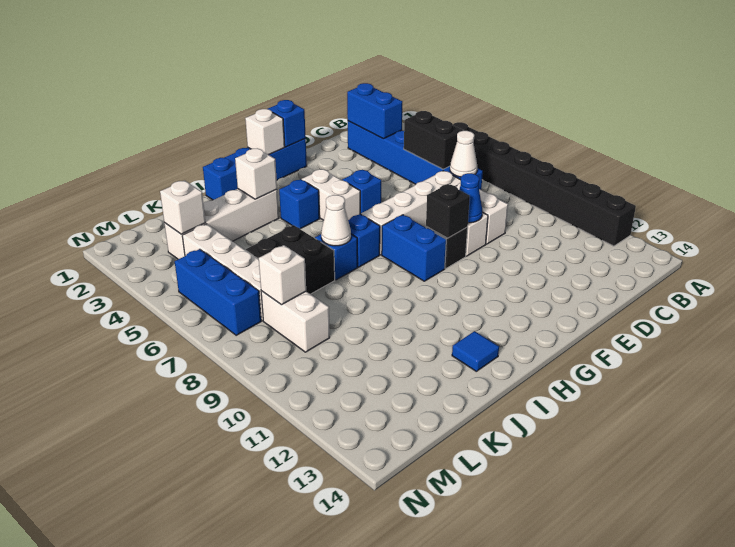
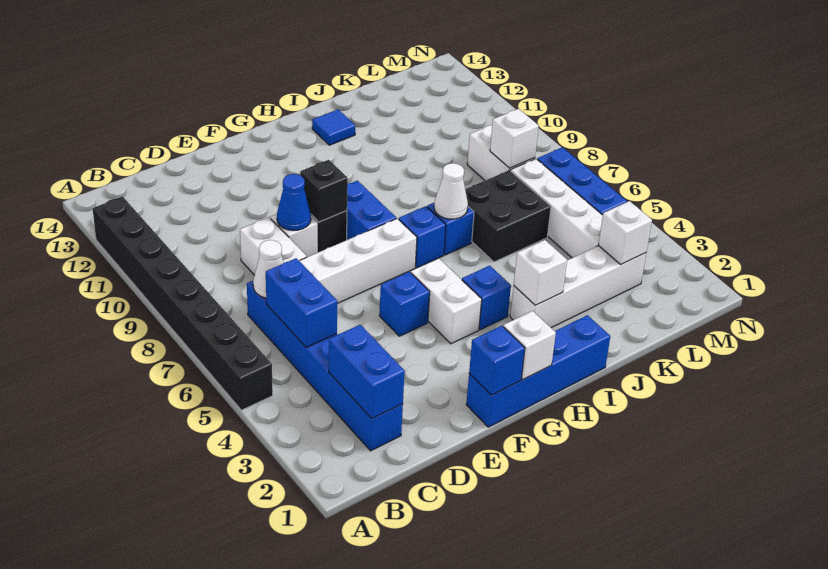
black 1x2 brick [404,111,463,169] -> blue 1x2 brick [266,258,337,348]

